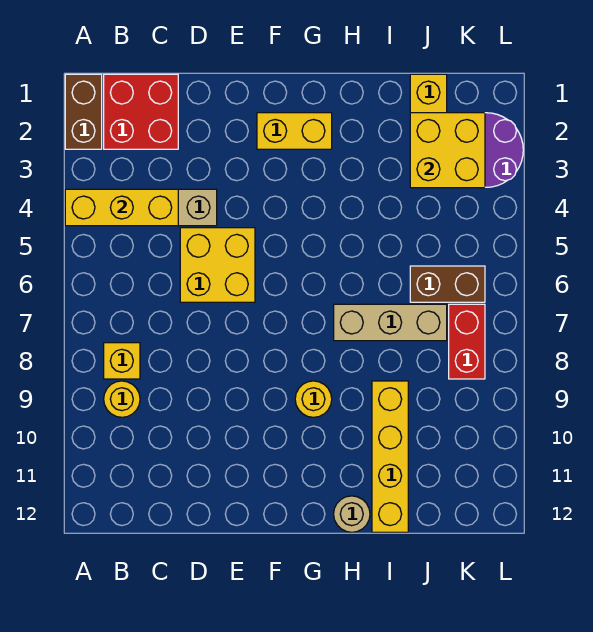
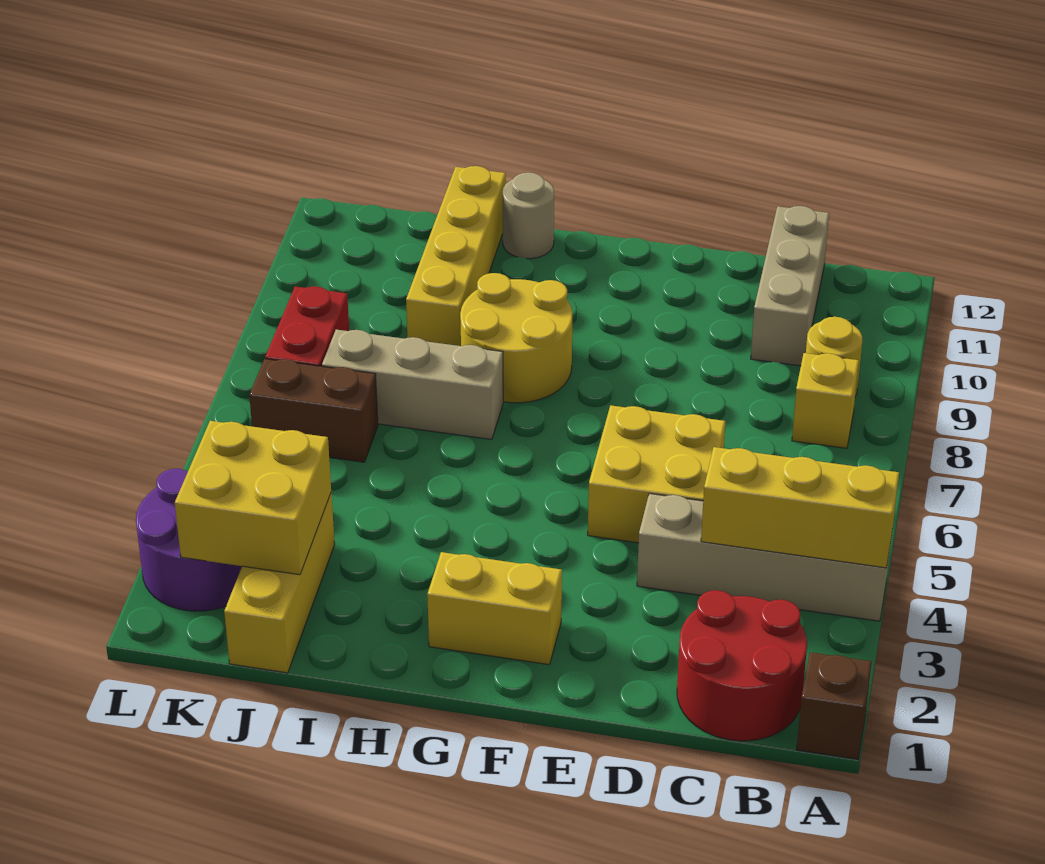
brown 1x2 brick [65,74,102,149] -> brown 1x1 brick [797,652,872,759]
red 2x2 brick [104,74,178,149] -> red 2x2 round brick [677,590,807,741]
none -> tan 1x3 brick [751,206,829,366]
yellow 1x1 round brick [295,381,332,417] -> yellow 2x2 round brick [460,273,573,403]

